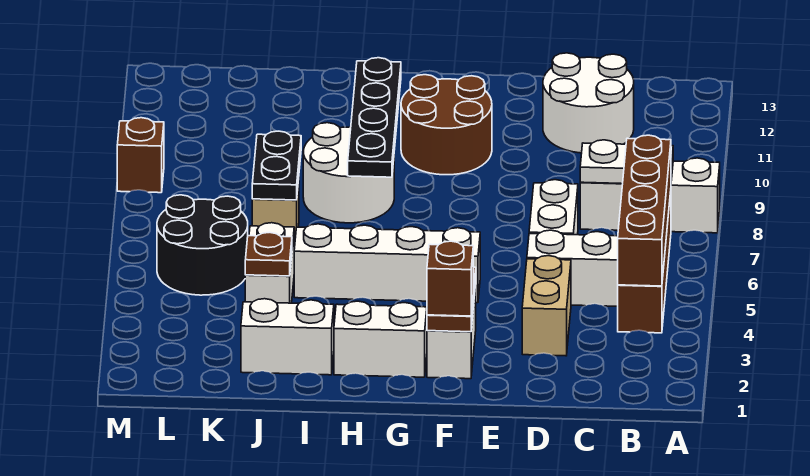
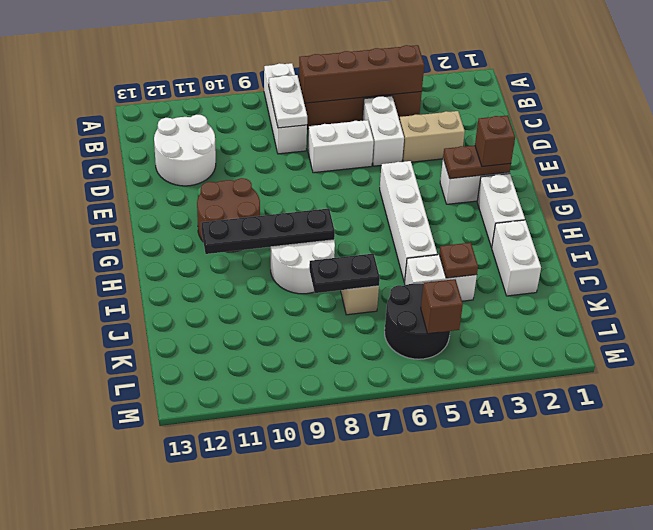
brown 1x1 brick [117,118,164,193] -> brown 1x1 brick moved to [421,279,463,334]

